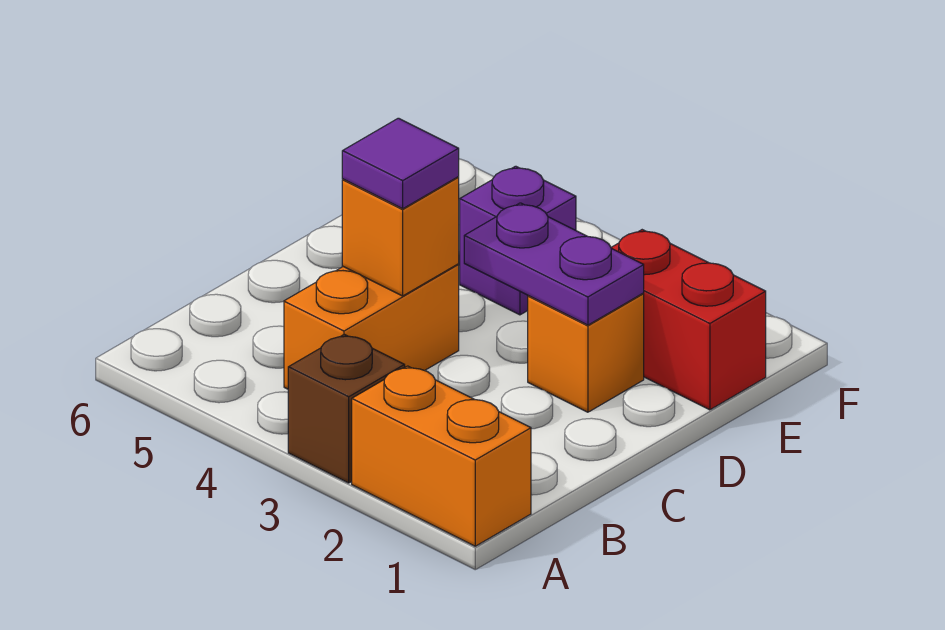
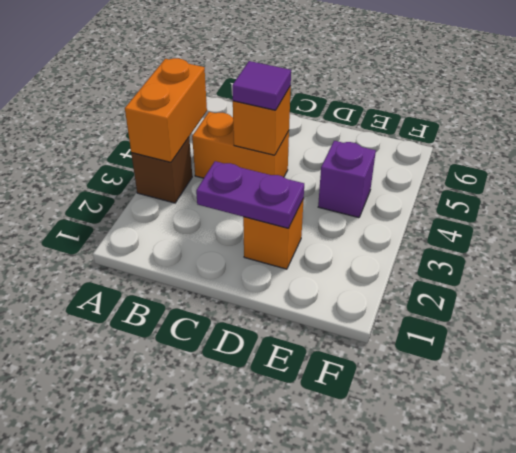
orange 1x2 brick [352,366,531,546] -> orange 1x2 brick moved to [125,58,207,162]
purple 1x2 plate [464,203,644,325] -> purple 1x2 plate turned to [196,161,304,228]
red 1x2 brick [611,230,766,410] -> none

